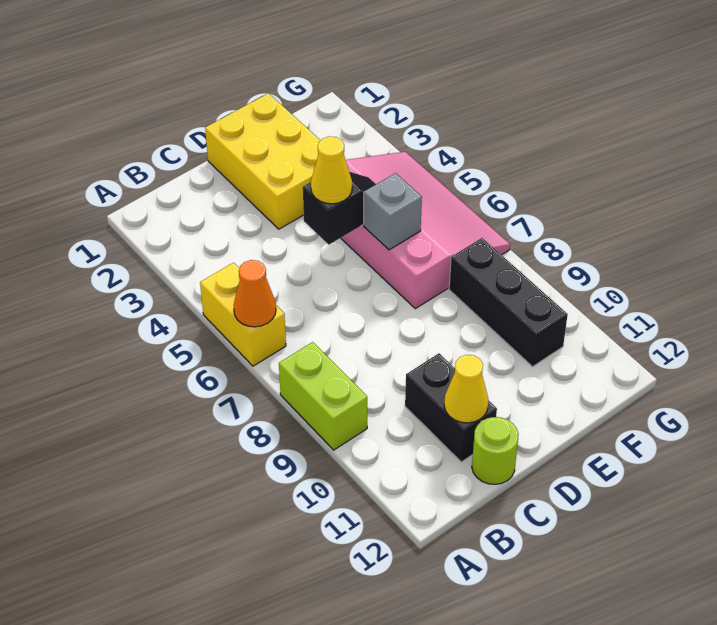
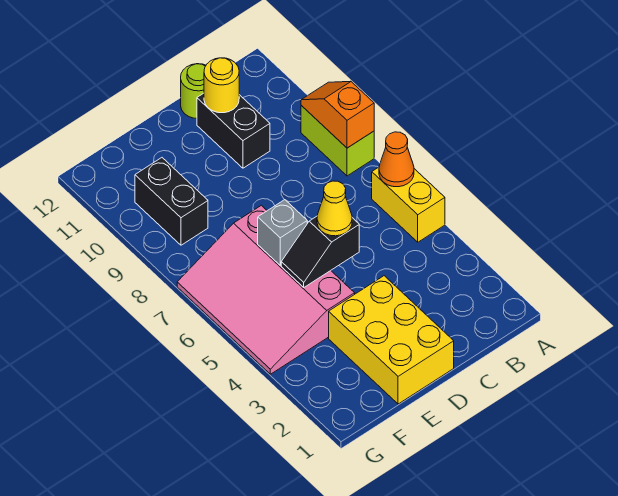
none -> orange 1x2 slope [301,81,374,148]
yellow 1x1 cone [444,355,488,423] -> yellow 1x1 round brick [204,58,239,113]
black 1x3 brick [449,238,568,367] -> black 1x2 brick [135,158,208,245]

